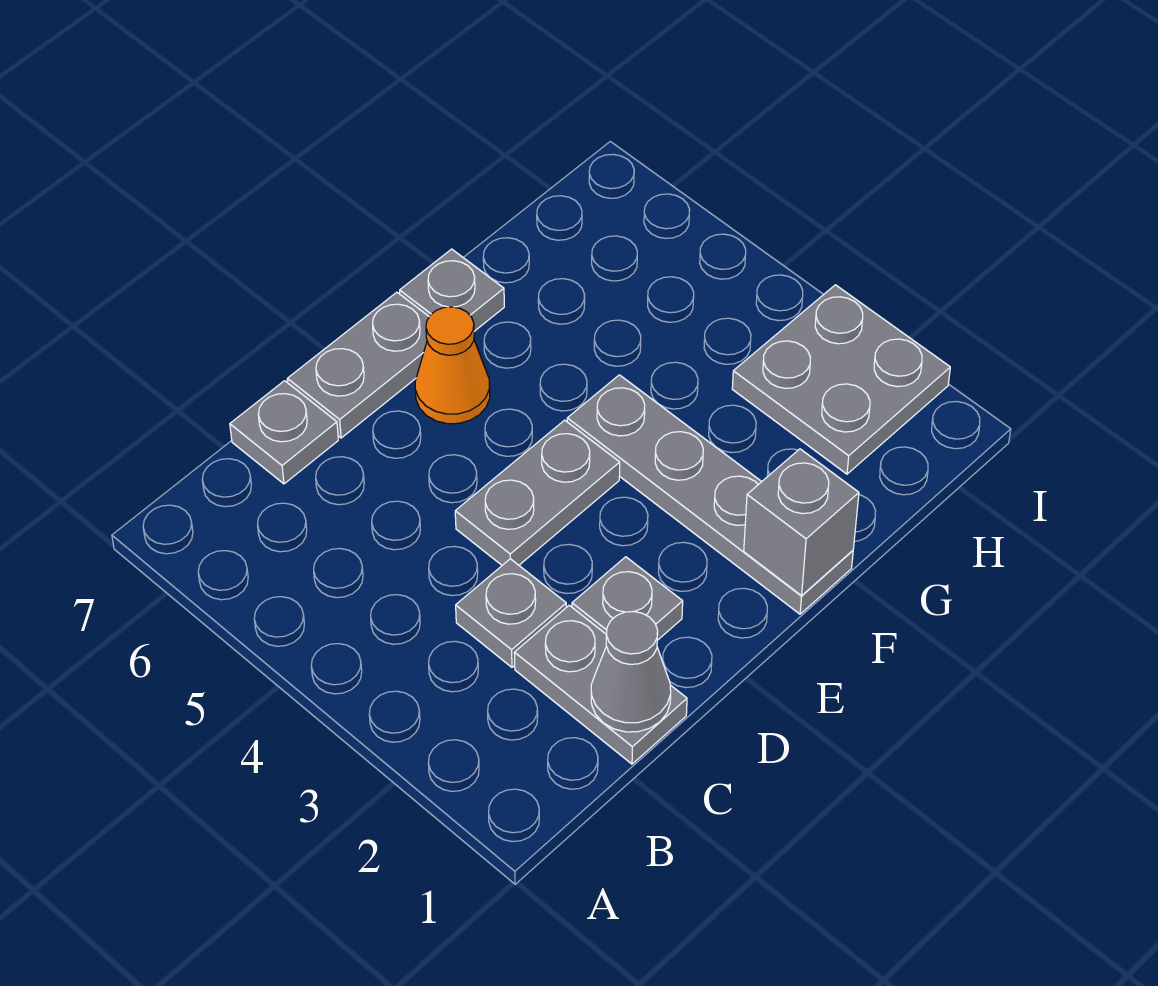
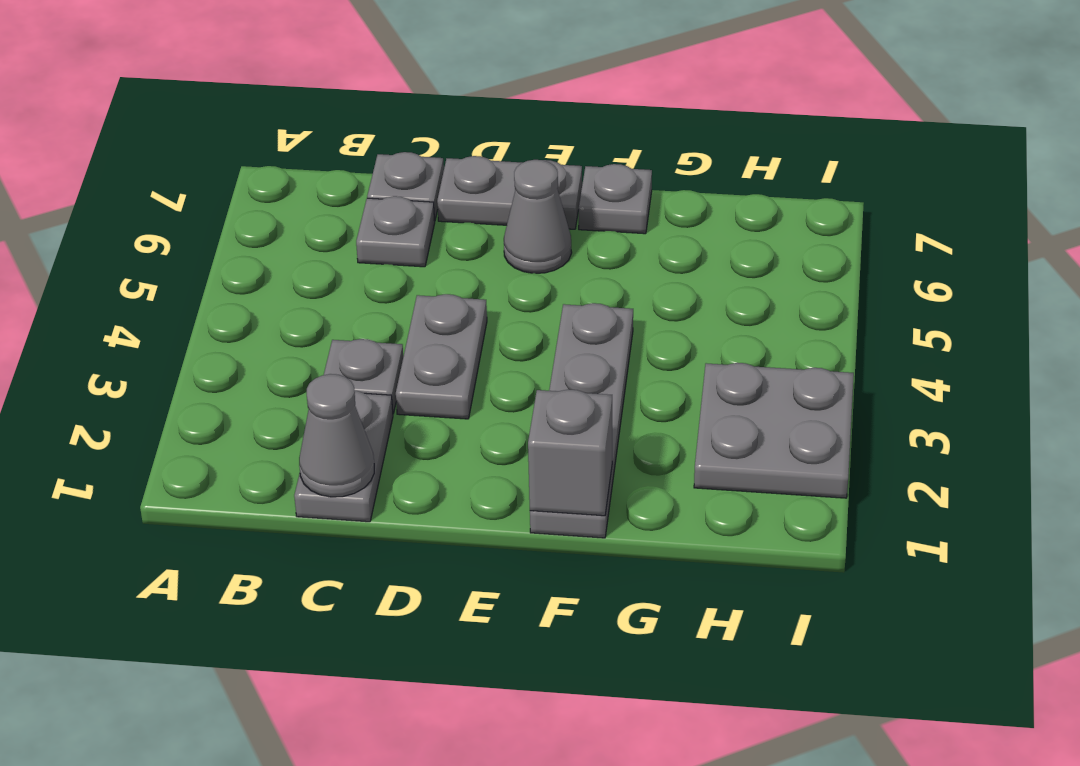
grey 1x1 plate [572,557,683,640] -> grey 1x1 plate moved to [356,196,435,267]
grey 1x2 plate [455,420,620,565] -> grey 1x2 plate turned to [396,294,487,419]
orange 1x1 cone [415,307,490,424] -> grey 1x1 cone [504,160,572,273]

